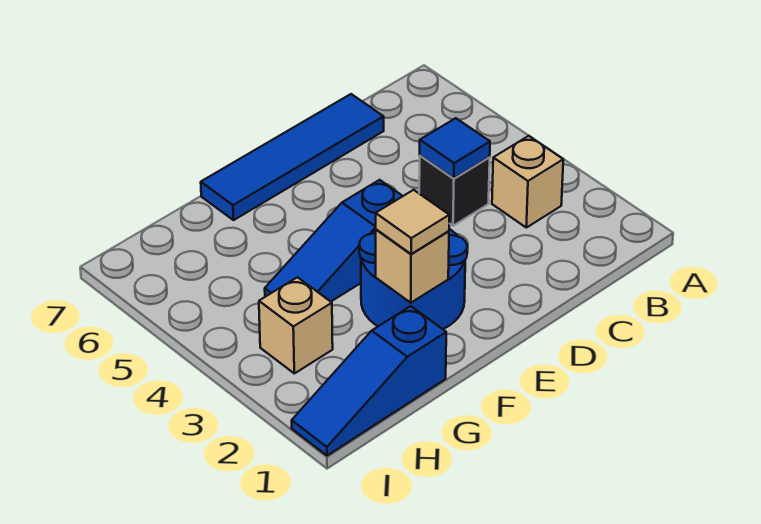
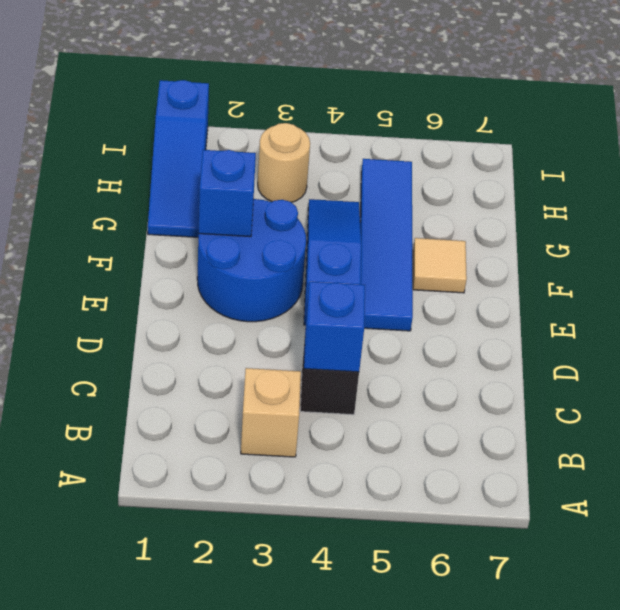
blue 1x1 tile [420,118,490,179] -> blue 1x1 brick [304,282,365,372]
blue 1x4 tile [201,94,384,220] -> blue 1x4 tile moved to [360,159,413,331]
tan 1x1 brick [376,230,449,303] -> blue 1x1 brick [199,150,256,237]
tan 1x1 tile [376,190,449,254] -> tan 1x1 tile moved to [413,238,467,293]
blue 1x3 slope [292,306,446,456] -> blue 1x3 slope turned to [148,80,209,237]
tan 1x1 brick [259,277,333,373] -> tan 1x1 round brick [258,123,310,202]

